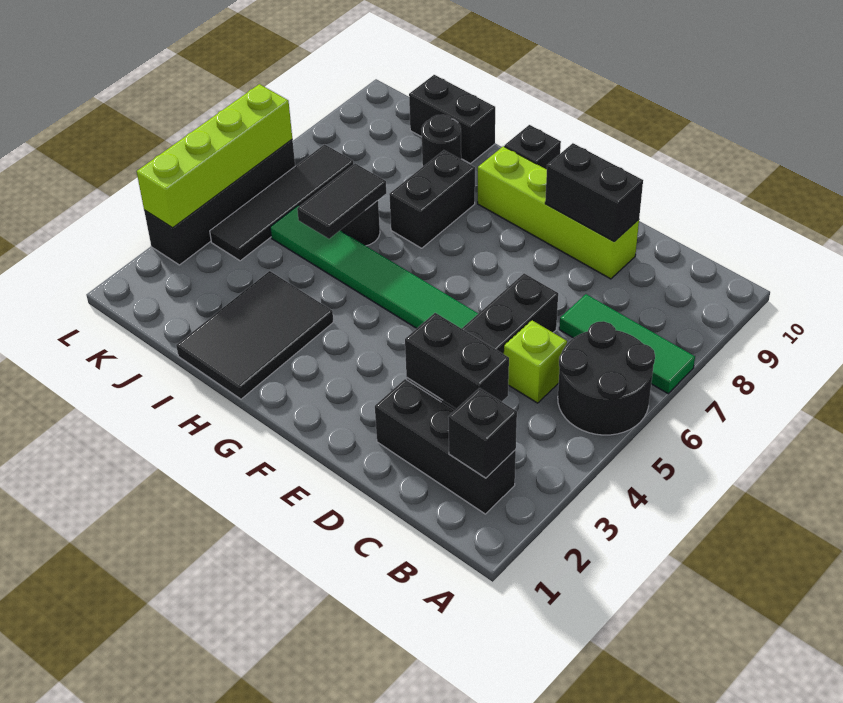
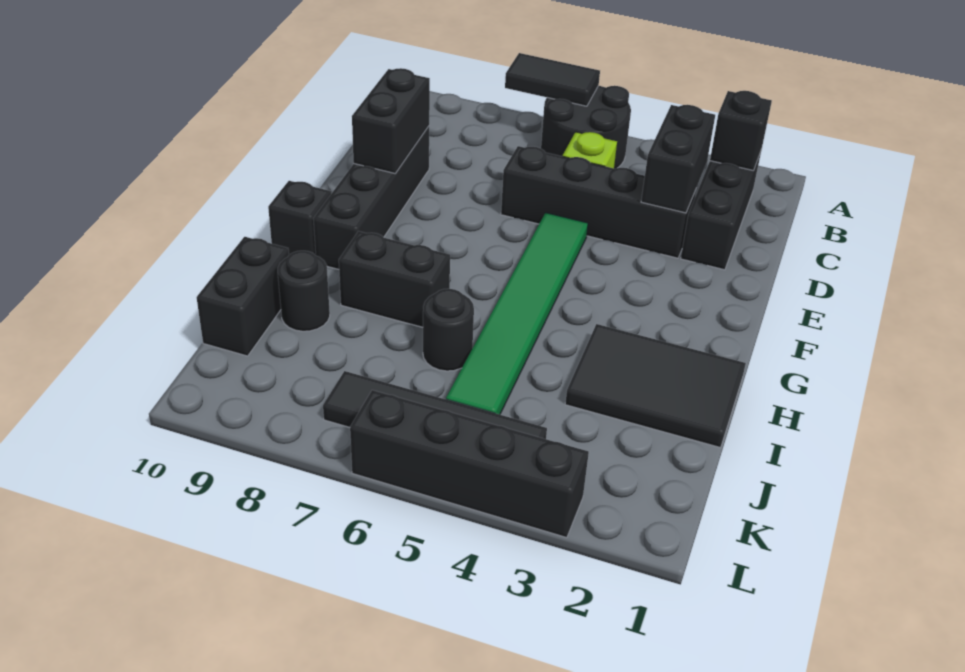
green 1x3 tile [559,294,695,394] -> none
lime 1x4 brick [478,146,639,279] -> black 1x4 brick [313,126,429,269]
black 1x2 tile [297,163,386,239] -> black 1x2 tile moved to [505,53,600,106]
lime 1x4 brick [137,84,292,228] -> none

